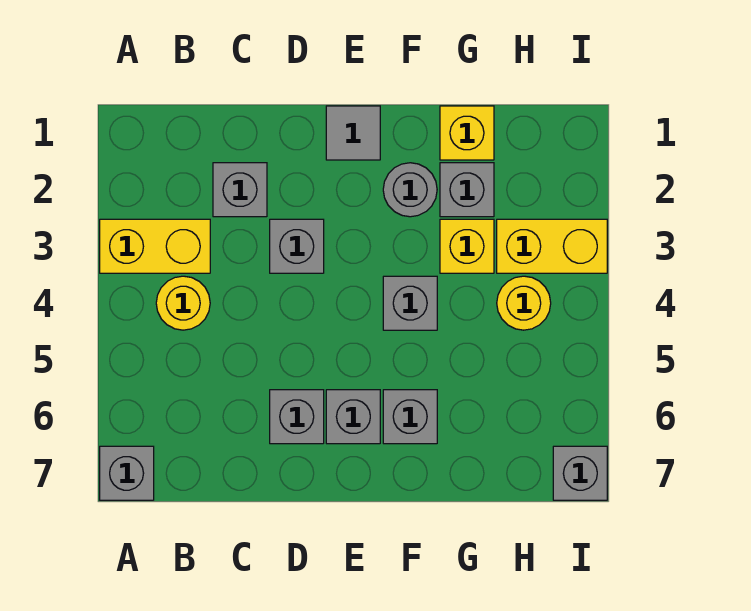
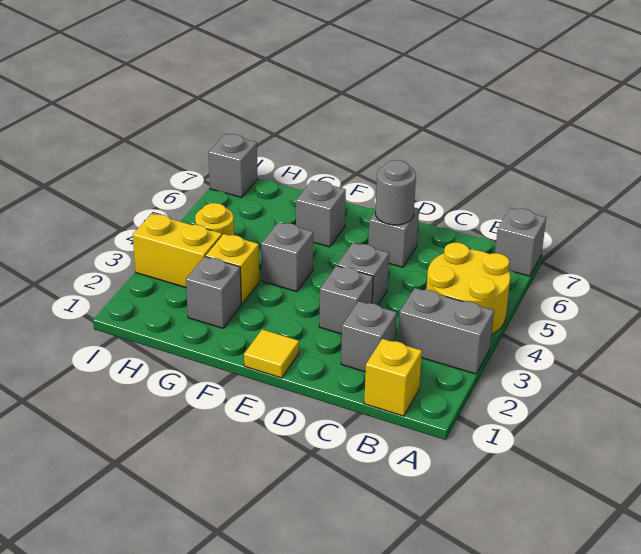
yellow 1x2 brick [100,219,210,273] -> grey 1x2 brick [398,288,494,374]
yellow 1x1 round brick [156,276,210,330] -> yellow 2x2 round brick [426,243,510,334]
grey 1x1 tile [326,106,380,160] -> yellow 1x1 tile [244,329,299,378]
grey 1x1 brick [326,390,380,444] -> grey 1x1 brick moved to [337,243,389,305]
grey 1x1 round brick [383,163,437,217] -> grey 1x1 round brick moved to [375,160,416,225]
yellow 1x1 brick [440,106,494,160] -> yellow 1x1 brick moved to [364,339,422,416]

